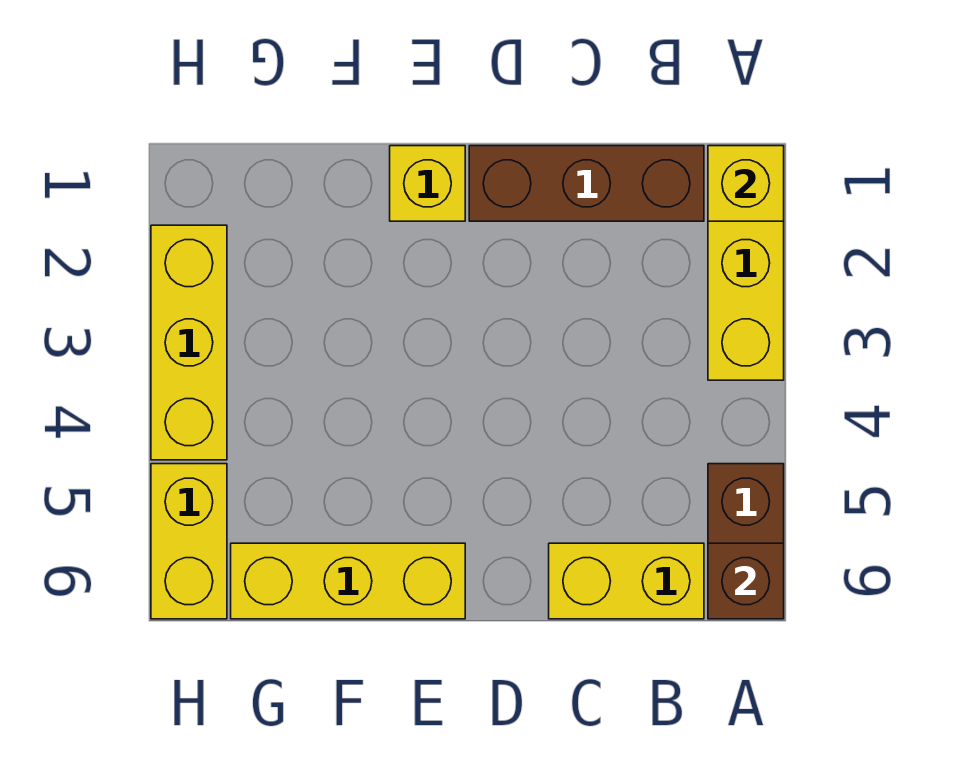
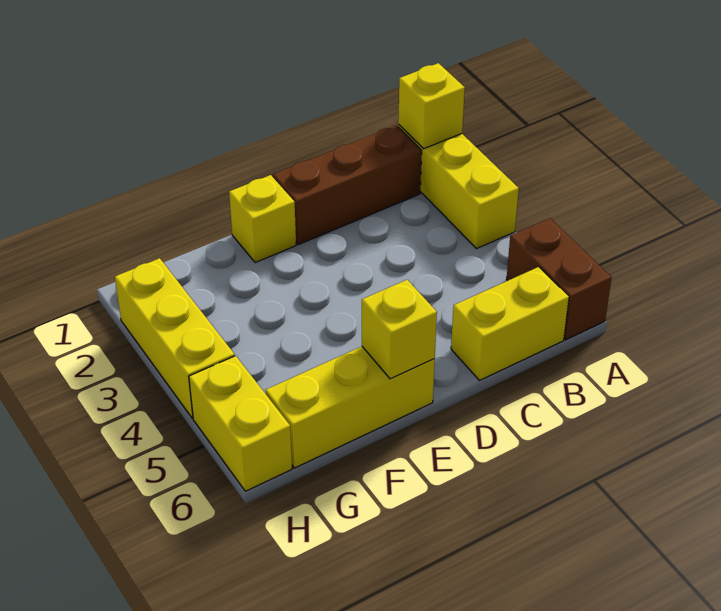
brown 1x1 brick [708,543,784,619] -> none
none -> yellow 1x1 brick [362,280,437,379]

